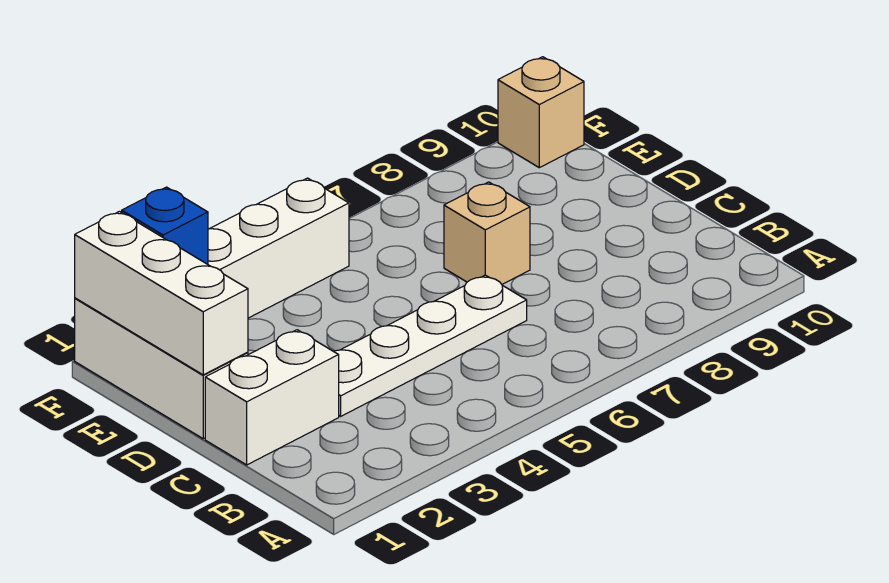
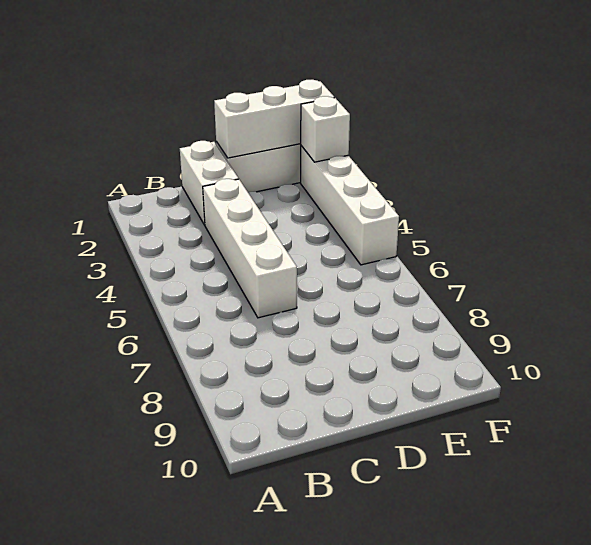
white 1x4 plate [334,275,527,416] -> white 1x4 brick [203,179,297,318]
tan 1x1 brick [444,182,530,284] -> none
blue 1x1 brick [122,187,208,264] -> white 1x1 brick [301,96,350,162]
tan 1x1 brick [498,57,584,168] -> none

